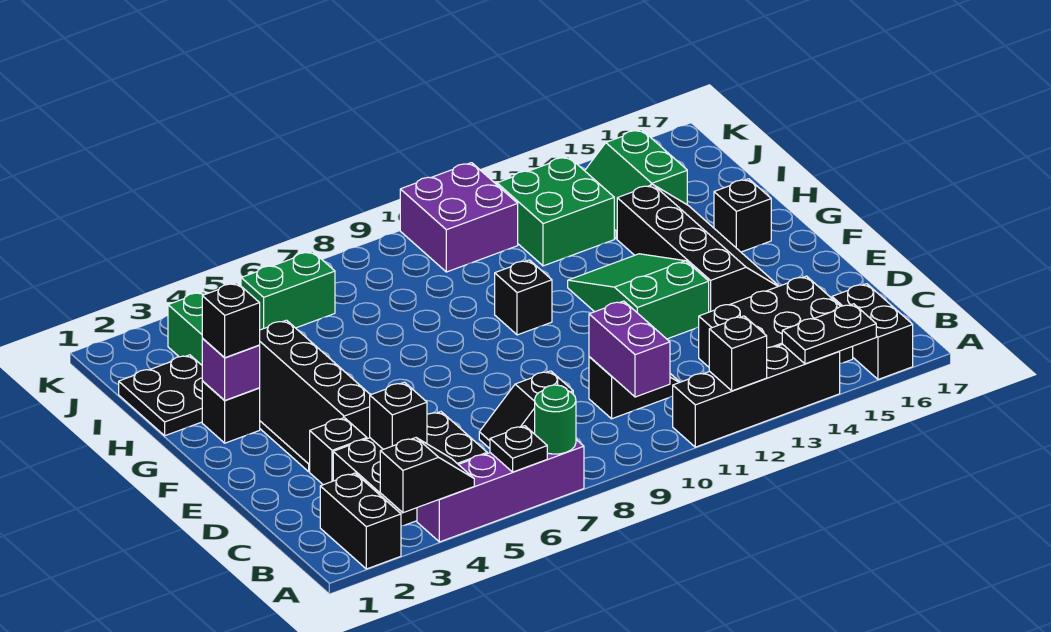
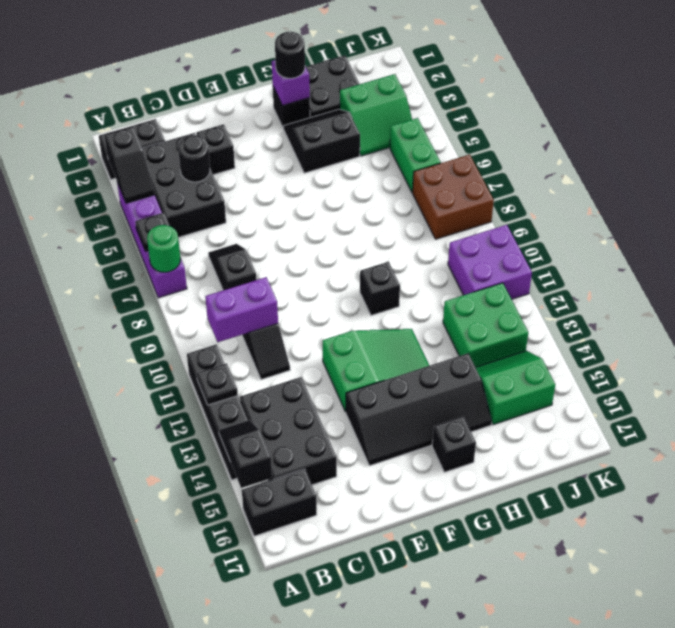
black 1x1 brick [709,316,767,391] -> black 1x1 plate [197,363,238,405]
black 1x2 plate [782,304,876,364] -> black 1x2 slope [219,420,272,488]
black 1x1 brick [370,382,427,449] -> black 1x1 round brick [178,135,210,182]
black 2x4 slope [259,320,370,471] -> black 2x2 slope [283,109,360,173]
black 1x1 brick [202,283,260,358] -> black 1x1 round brick [275,31,305,78]
none -> brown 2x2 brick [413,155,494,239]

